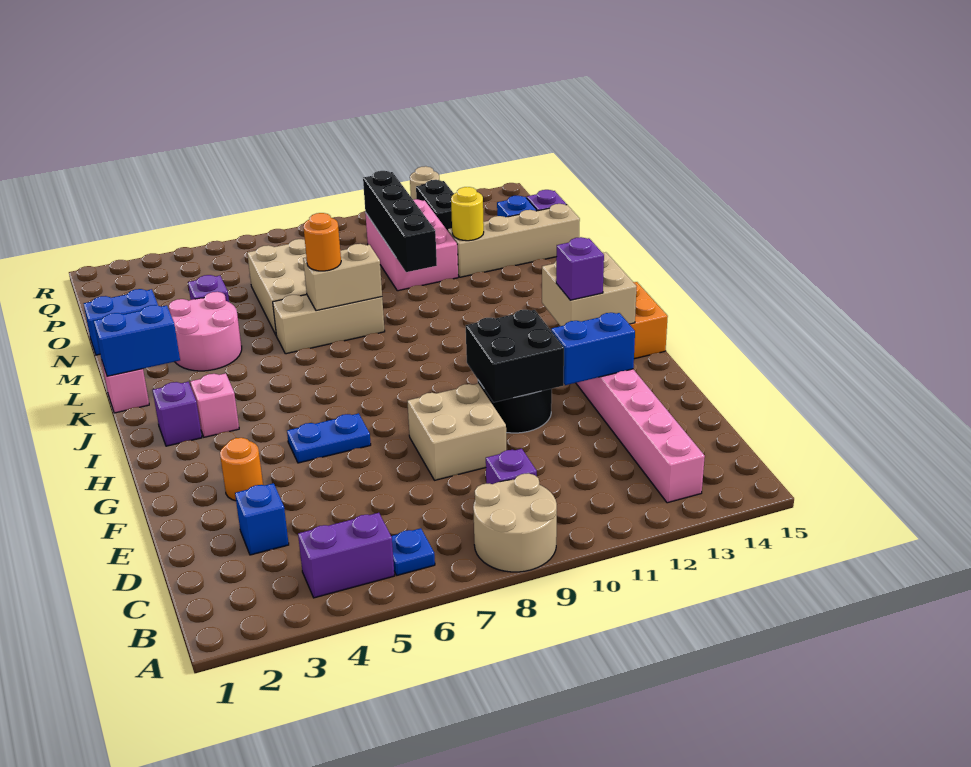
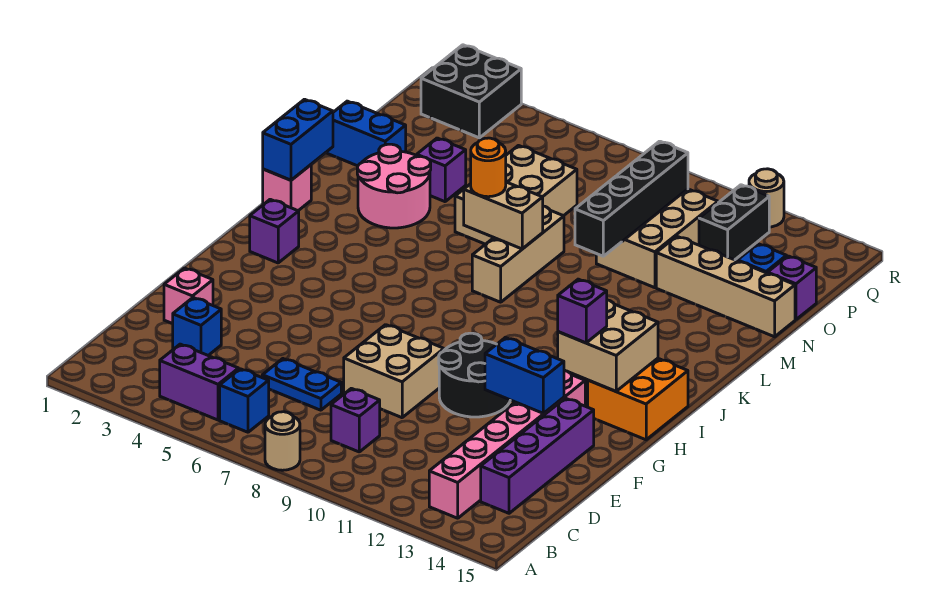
tan 2x2 round brick [473,473,557,572] -> tan 1x1 round brick [265,412,300,470]
blue 1x1 plate [391,528,435,575] -> blue 1x1 brick [220,369,269,432]
none -> purple 1x4 brick [481,398,594,513]
orange 1x1 round brick [220,438,263,501] -> none
black 2x2 brick [466,310,564,402] -> black 2x2 brick moved to [421,45,521,138]
blue 1x2 plate [287,413,371,463] -> blue 1x2 plate moved to [262,359,341,410]
pink 1x1 brick [190,373,239,437] -> pink 1x1 brick moved to [164,268,213,324]
blue 1x2 brick [94,305,180,376] -> blue 1x2 brick turned to [263,99,333,180]
tan 1x3 brick [273,295,385,354] -> tan 1x3 brick turned to [472,206,564,302]
pink 2x3 brick [365,199,458,291] -> tan 2x3 brick [596,189,718,288]
yellow 1x1 round brick [451,187,484,241] -> none

